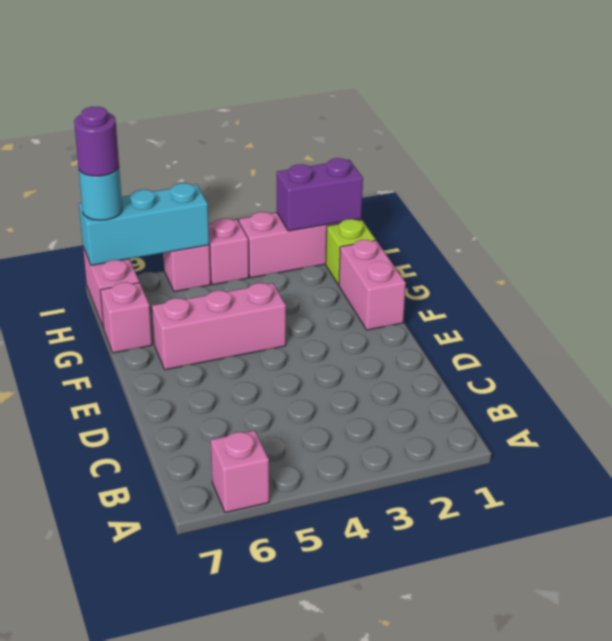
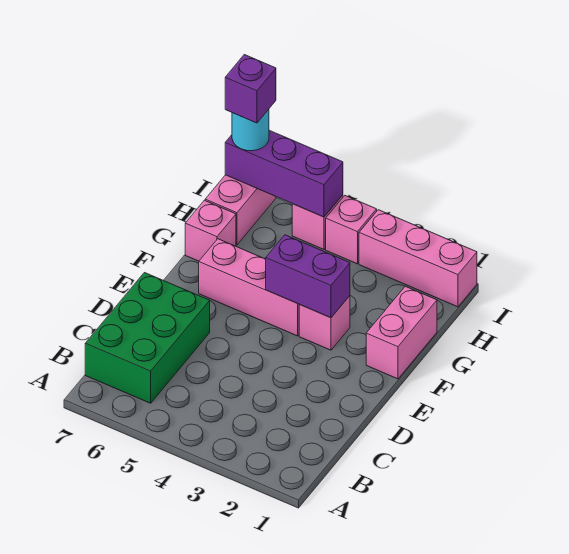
pink 1x1 brick [211,430,269,513] -> pink 1x1 brick moved to [299,296,350,350]
none -> green 2x3 brick [85,273,210,403]
lime 1x1 brick [326,219,376,285] -> none
purple 1x2 brick [277,158,363,231] -> purple 1x2 brick moved to [266,235,350,318]
cyan 1x3 brick [79,183,209,265] -> purple 1x3 brick [225,130,343,217]
purple 1x1 round brick [74,107,119,176] -> purple 1x1 brick [225,55,276,123]

